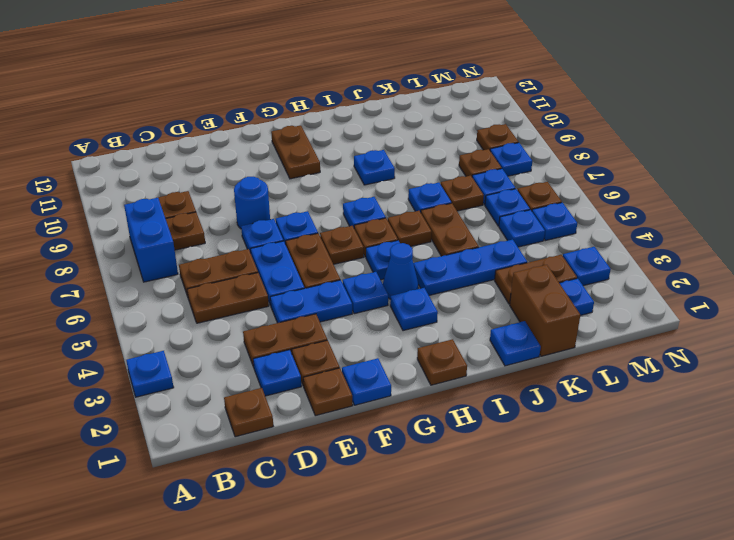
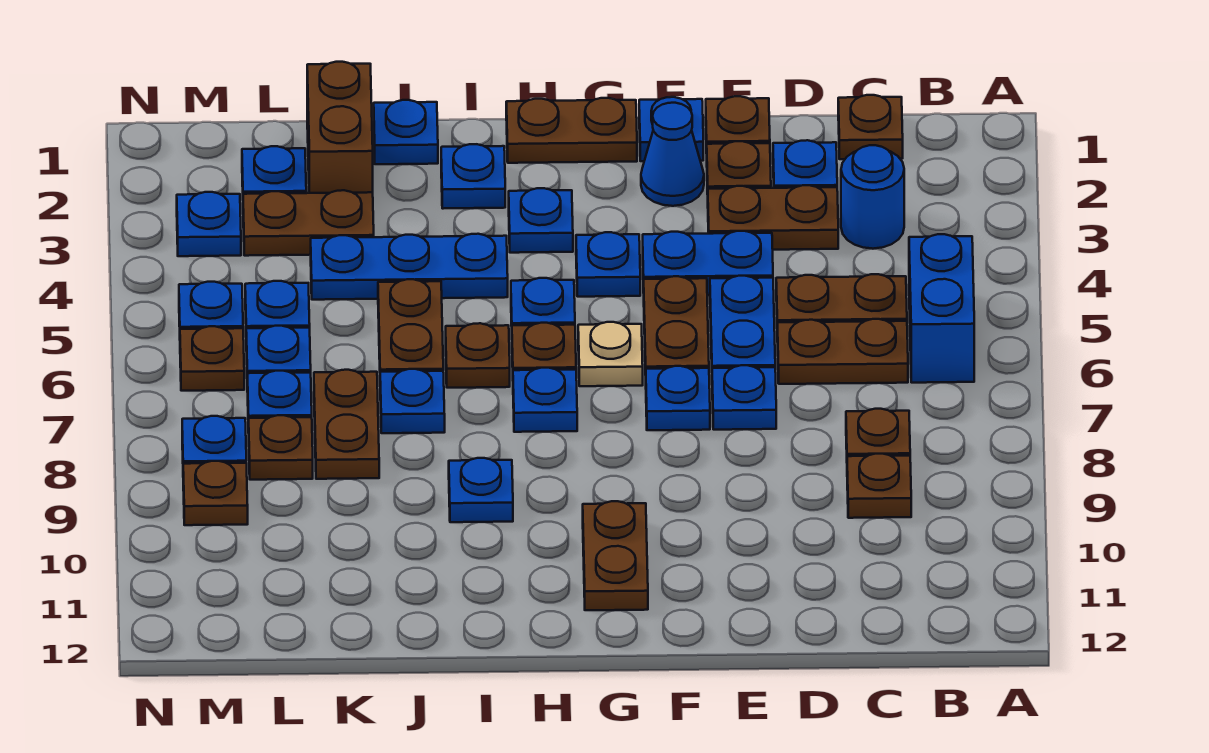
blue 1x1 plate [126,351,174,397] -> blue 1x1 plate moved to [441,144,505,209]
blue 1x2 brick [124,198,178,282] -> blue 1x2 brick moved to [909,234,974,383]
blue 1x1 round brick [234,177,270,229] -> blue 1x1 round brick moved to [841,145,904,249]
brown 1x1 plate [320,226,364,264] -> tan 1x1 plate [578,322,643,386]
brown 1x1 plate [417,339,467,385] -> brown 1x2 plate [506,98,637,163]
blue 1x1 cone [383,243,418,299] -> blue 1x1 cone moved to [641,103,704,206]
brown 1x1 plate [441,176,484,211] -> brown 1x2 plate [314,370,379,479]

